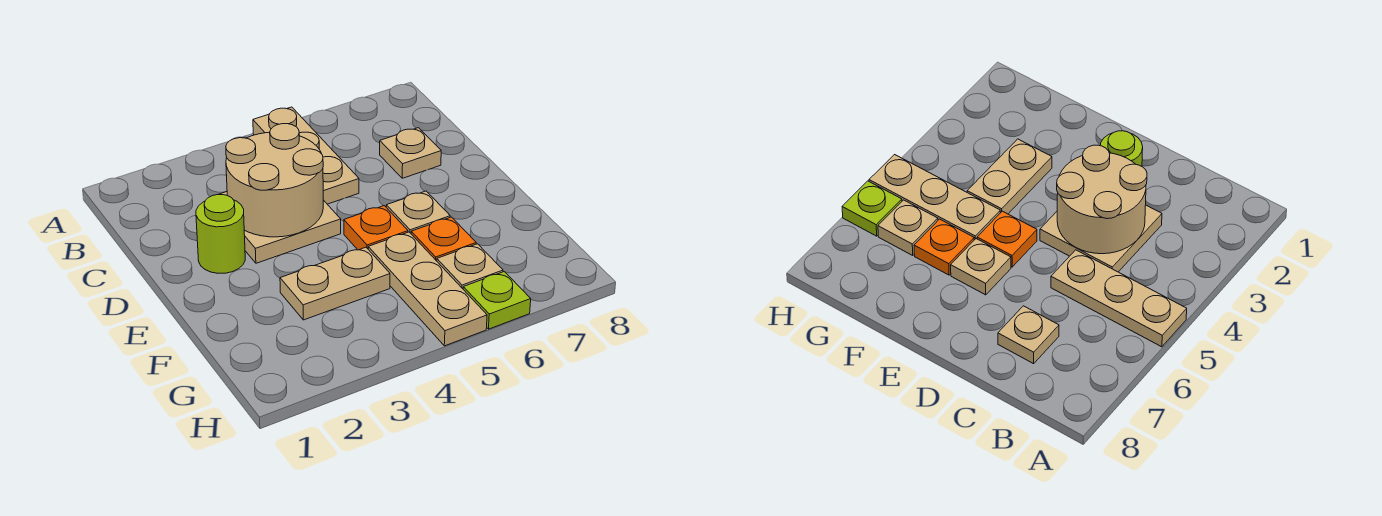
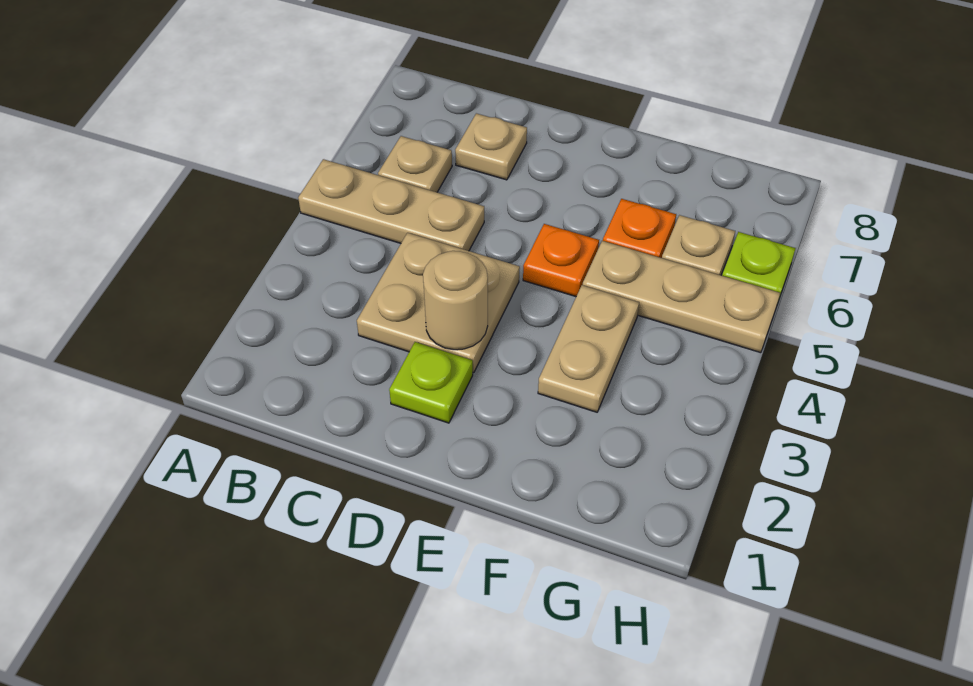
tan 2x2 round brick [226,124,323,237] -> tan 1x1 round brick [423,251,488,350]
lime 1x1 round brick [196,195,245,273] -> lime 1x1 plate [389,342,473,423]
tan 1x1 plate [386,191,450,233] -> tan 1x1 plate moved to [378,136,452,192]

